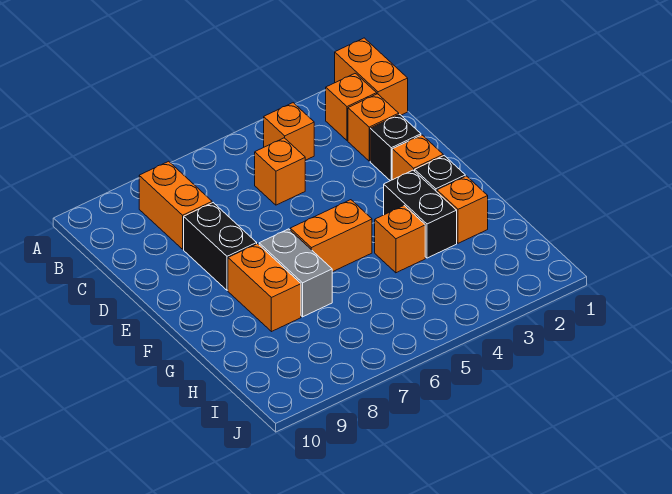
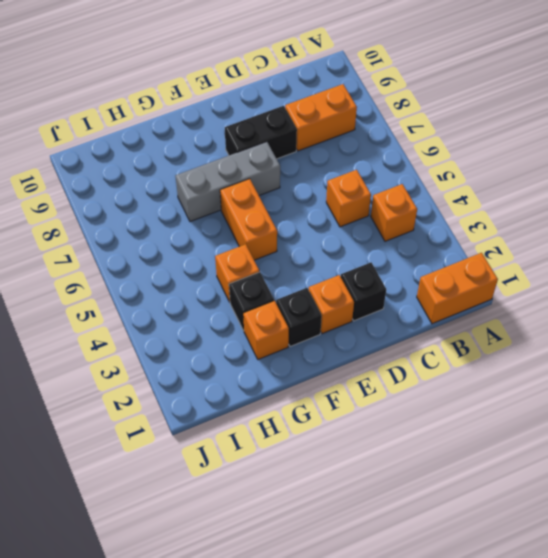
orange 1x1 brick [326,73,377,141] -> none
orange 1x1 brick [348,94,399,161] -> none
black 1x2 brick [384,170,457,258] -> black 1x1 brick [229,272,274,331]
grey 1x2 brick [259,229,332,317] -> grey 1x3 brick [175,142,280,222]
orange 1x2 brick [228,244,301,332] -> none

